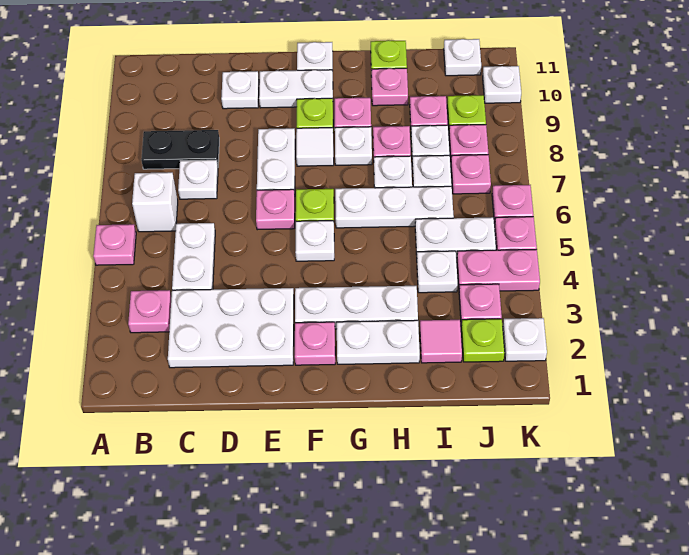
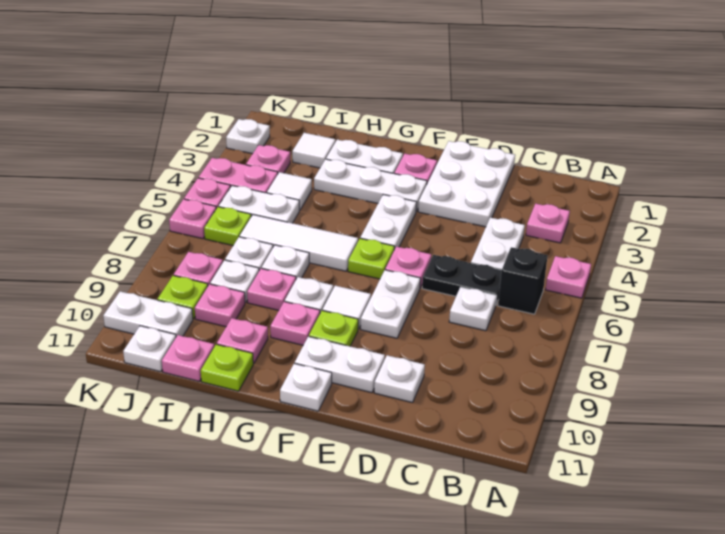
white 1x1 brick [132,172,178,232] -> black 1x1 brick [498,247,548,314]
black 1x2 plate [141,130,219,169] -> black 1x2 plate moved to [422,255,502,304]
white 2x3 plate [168,288,294,368] -> white 2x3 plate turned to [418,141,515,227]
white 1x1 plate [296,221,334,261] -> white 1x2 plate [360,195,417,250]
white 1x3 plate [335,186,454,228] -> white 1x3 tile [240,215,358,271]
pink 1x1 tile [420,320,462,363] -> white 1x1 tile [292,133,336,168]
white 1x1 plate [417,251,458,293] -> white 1x1 tile [267,172,312,210]
lime 1x1 plate [461,319,505,362] -> lime 1x1 plate moved to [204,207,251,245]
pink 1x1 plate [451,155,491,194] -> pink 1x1 plate moved to [162,335,214,381]
white 1x1 plate [483,66,521,103] -> white 1x2 plate [103,291,193,337]

